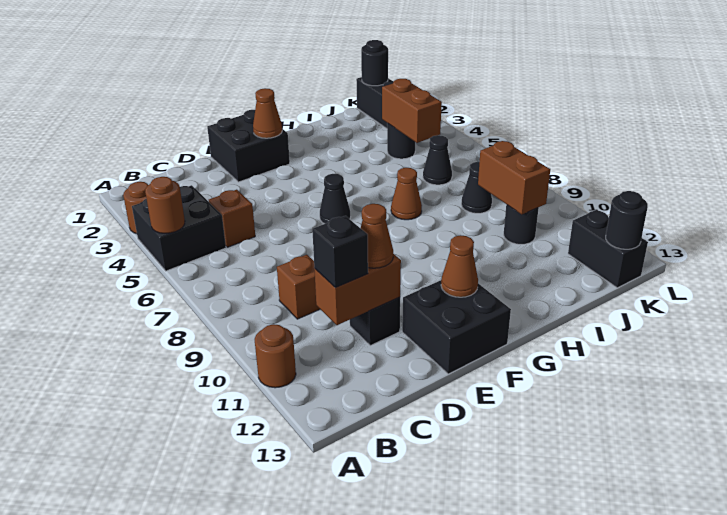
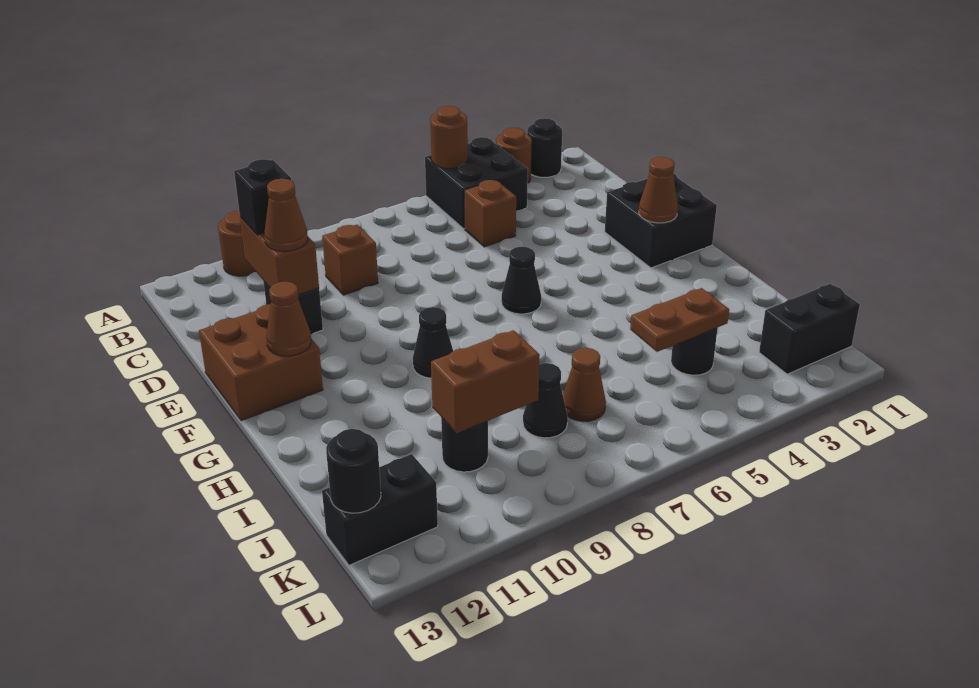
black 2x2 brick [402,280,511,374] -> brown 2x2 brick [199,304,323,421]
brown 1x1 cone [391,168,422,220] -> brown 1x1 cone moved to [563,348,606,422]
brown 1x2 brick [382,79,442,143] -> brown 1x2 plate [630,288,729,352]
black 1x1 cone [423,135,452,185] -> black 1x1 cone moved to [413,307,453,378]
black 1x1 round brick [361,40,388,86] -> black 1x1 round brick moved to [527,118,562,177]

